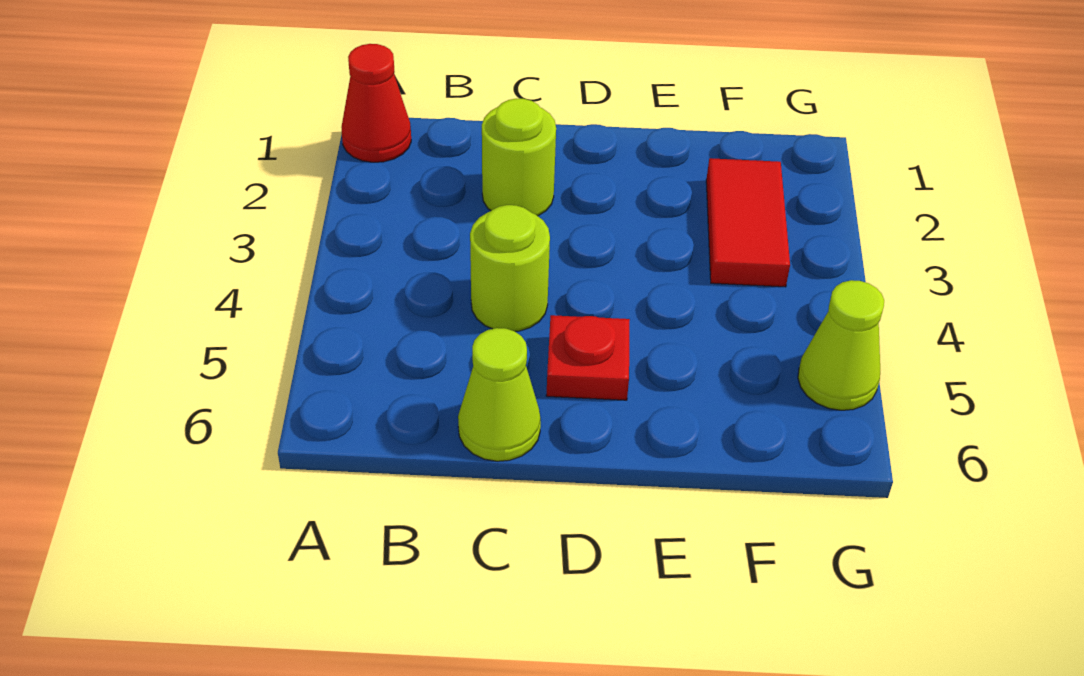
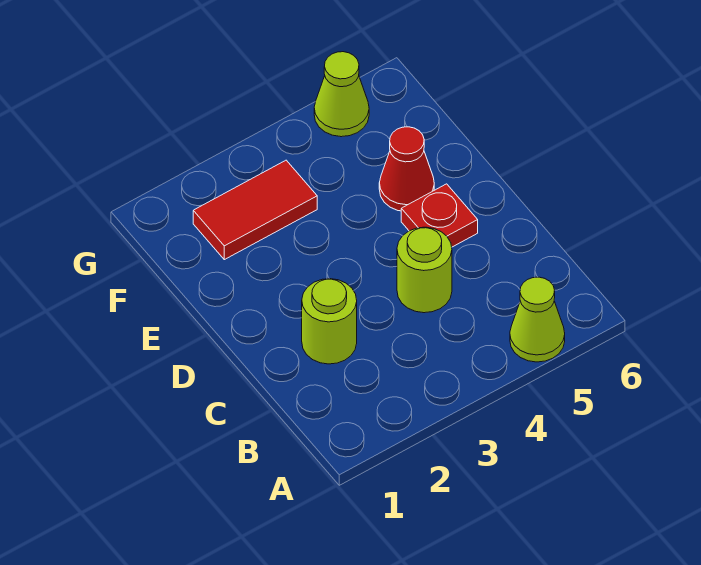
red 1x1 cone [341,44,411,162] -> red 1x1 cone moved to [379,127,434,211]
lime 1x1 cone [458,328,541,461] -> lime 1x1 cone moved to [510,277,565,362]

